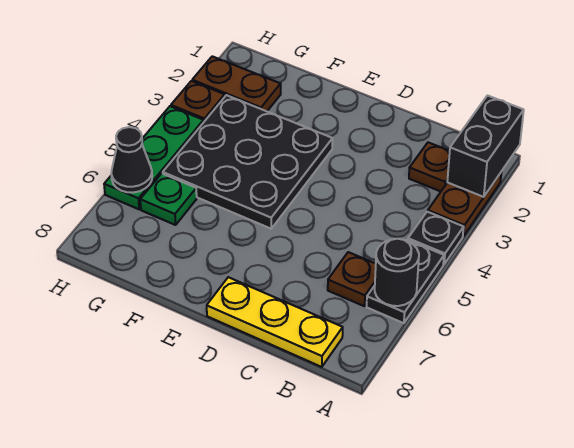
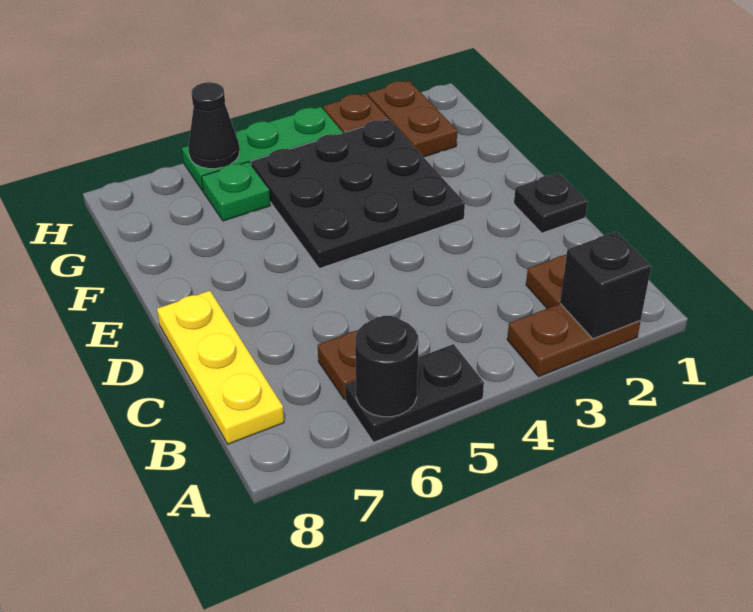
black 1x2 brick [447,96,524,197] -> black 1x1 brick [560,232,651,339]
black 1x1 plate [408,212,464,264] -> black 1x1 plate moved to [514,173,587,233]

